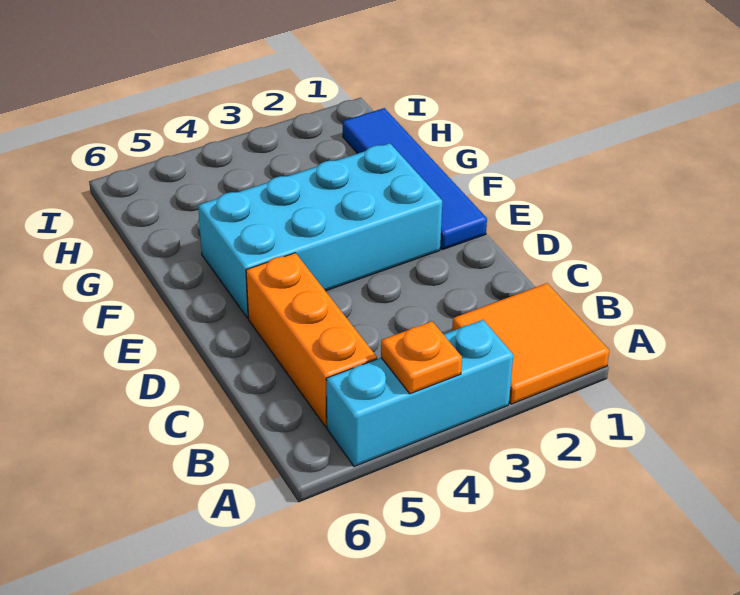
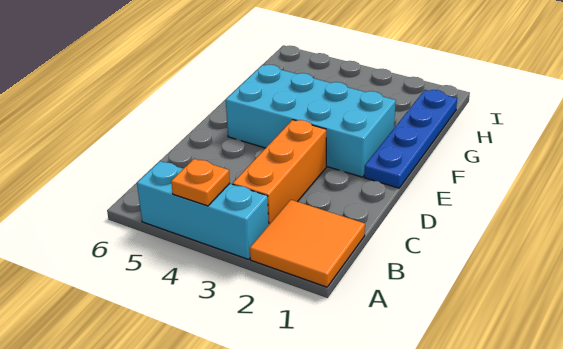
orange 1x3 brick [246,253,377,427] -> orange 1x3 brick moved to [233,120,326,224]
blue 1x4 tile [343,108,487,250] -> blue 1x4 plate [364,90,457,188]

